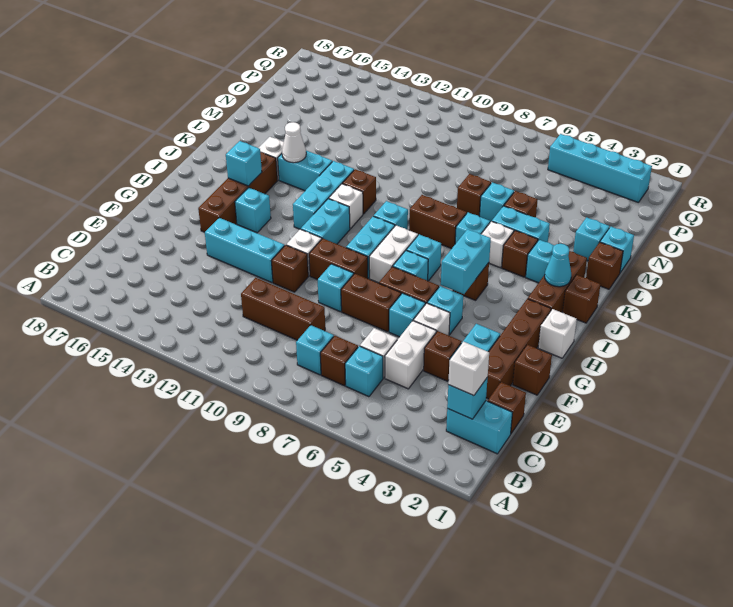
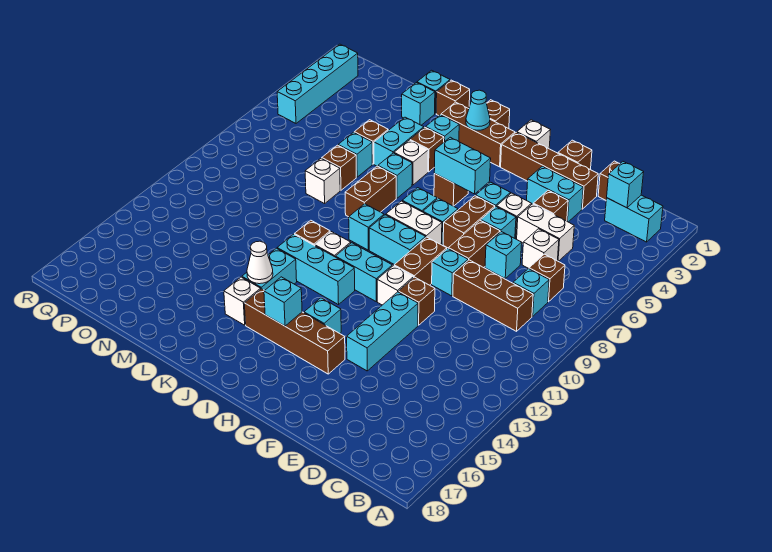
cyan 1x2 brick [446,401,512,454] -> cyan 1x2 brick turned to [605,195,663,242]
white 1x1 brick [448,342,489,396] -> white 1x1 brick moved to [305,158,340,204]
cyan 1x1 brick [345,346,383,397] -> cyan 1x1 brick moved to [485,232,522,278]
brown 1x3 brick [241,278,325,340] -> brown 1x3 brick turned to [453,260,533,331]

